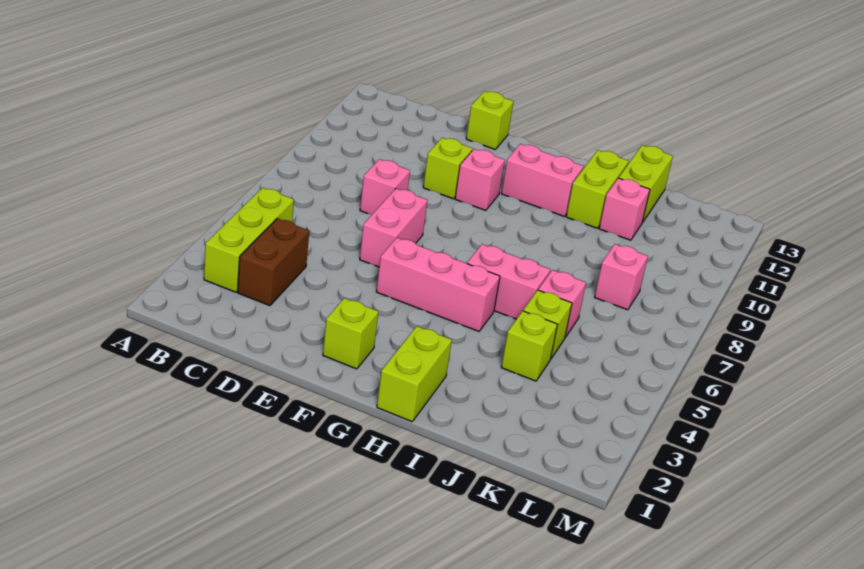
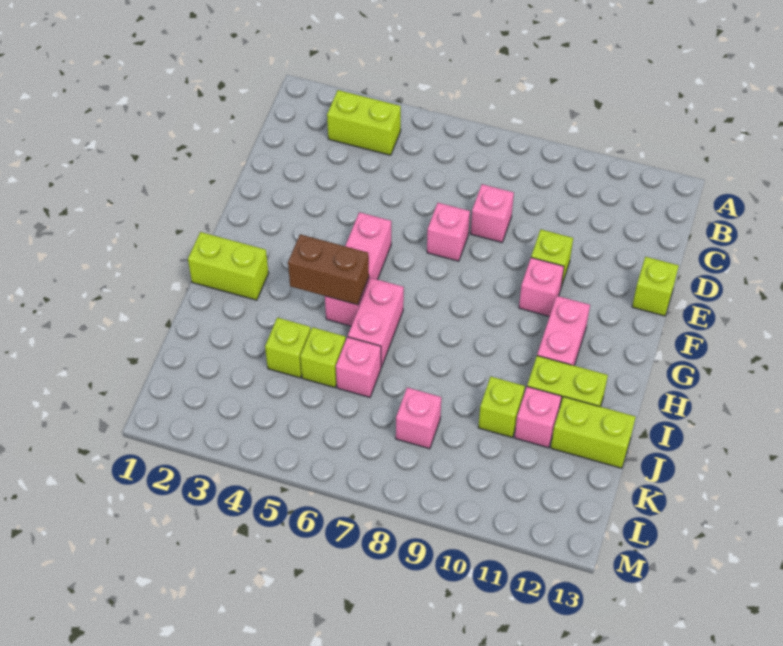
lime 1x3 brick [204,188,294,292] -> lime 1x2 brick [327,90,401,155]
brown 1x2 brick [238,218,309,306] -> brown 1x2 brick moved to [288,234,369,305]
pink 1x2 brick [360,188,428,267] -> pink 1x1 brick [427,203,470,261]
lime 1x1 brick [323,298,378,369] -> lime 1x1 brick moved to [478,377,525,437]

